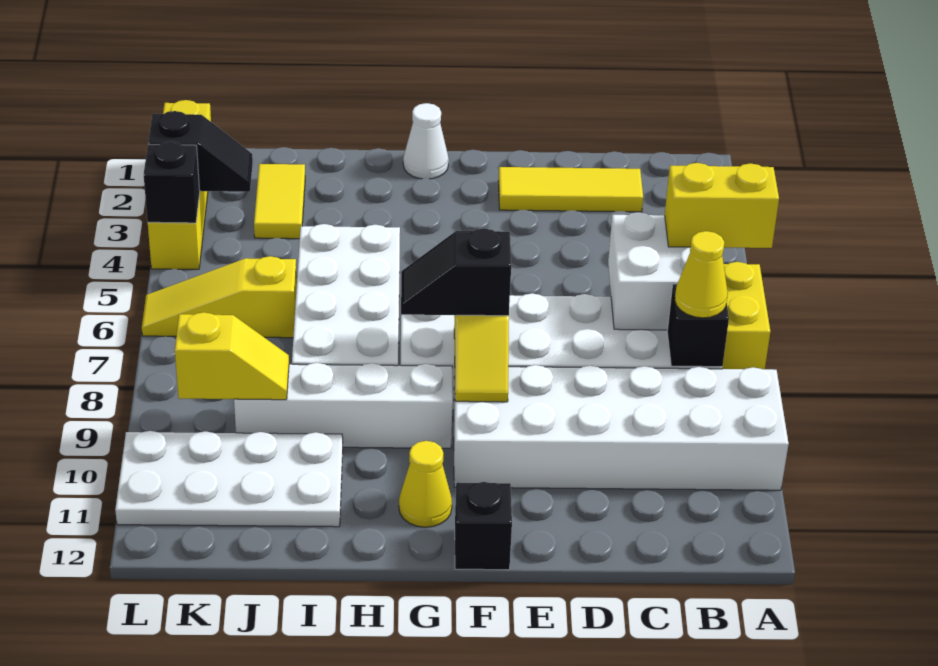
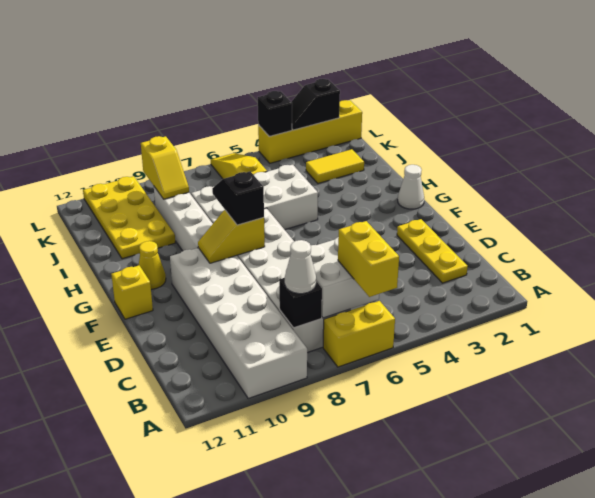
yellow 1x1 cone [675,231,728,318] -> white 1x1 cone [285,240,316,294]
yellow 1x3 tile [498,167,643,212] -> yellow 1x3 plate [397,219,468,283]
black 1x1 brick [455,482,512,570] -> yellow 1x1 brick [111,265,153,319]
white 2x4 plate [115,431,343,527] -> yellow 2x4 plate [83,176,175,259]
black 1x2 slope [148,111,253,192] -> black 1x2 slope turned to [292,79,340,130]

